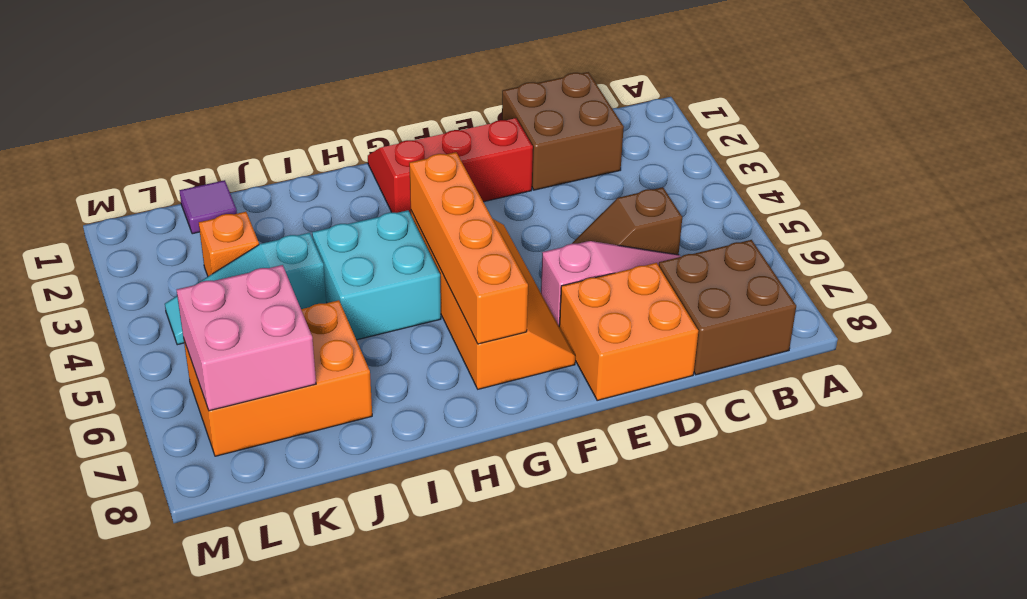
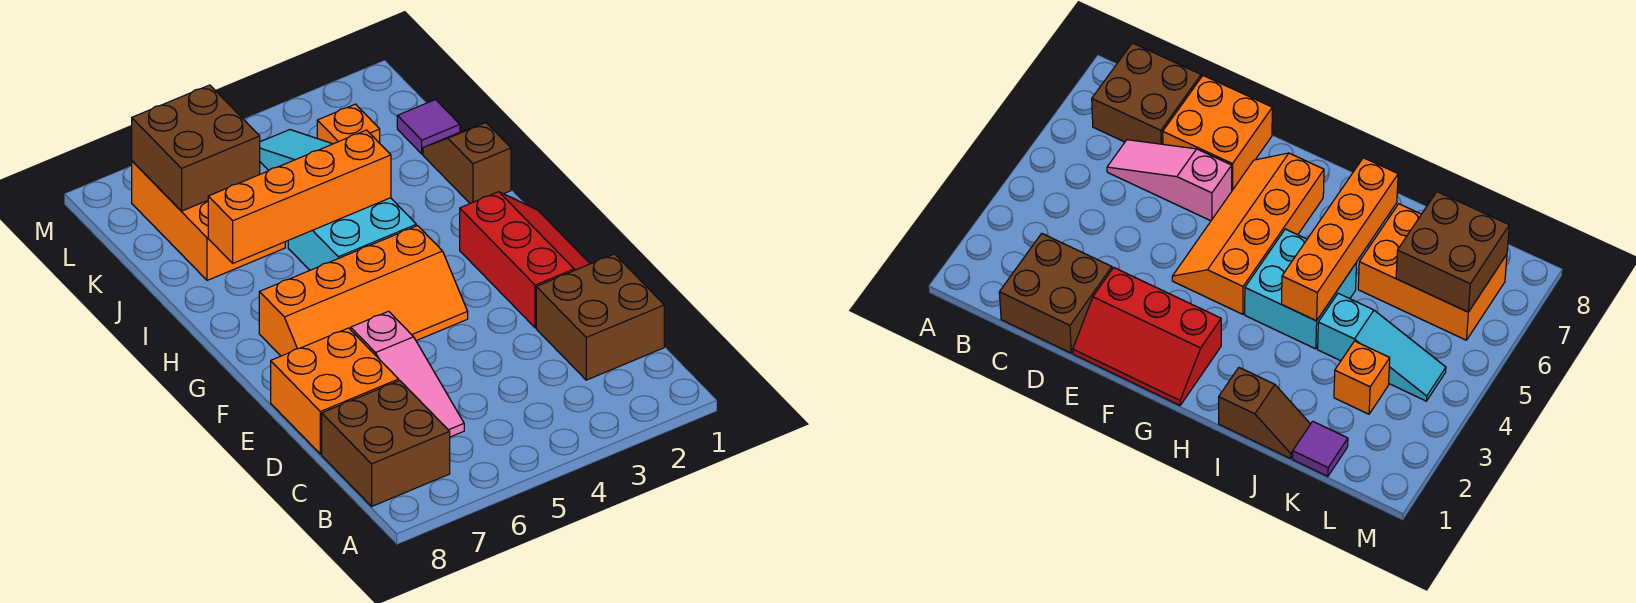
brown 1x2 slope [572,187,682,255] -> brown 1x2 slope moved to [423,123,511,203]
orange 1x4 brick [409,152,528,344] -> orange 1x4 brick moved to [208,130,391,263]
pink 2x2 brick [177,265,316,411] -> brown 2x2 brick [132,85,260,211]

